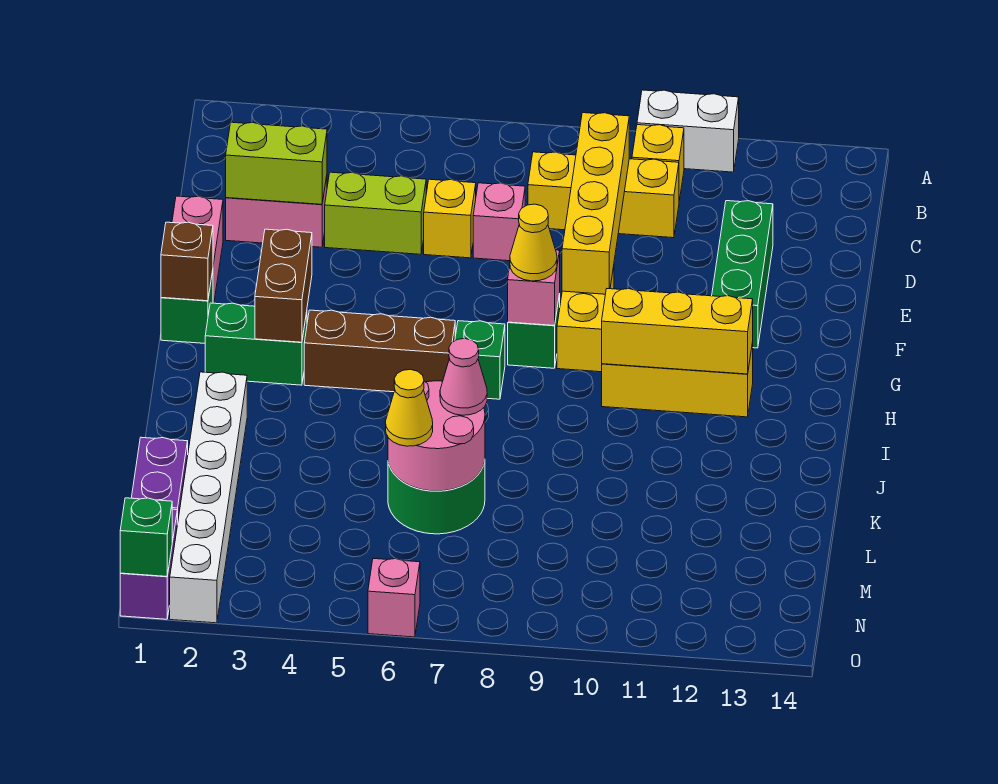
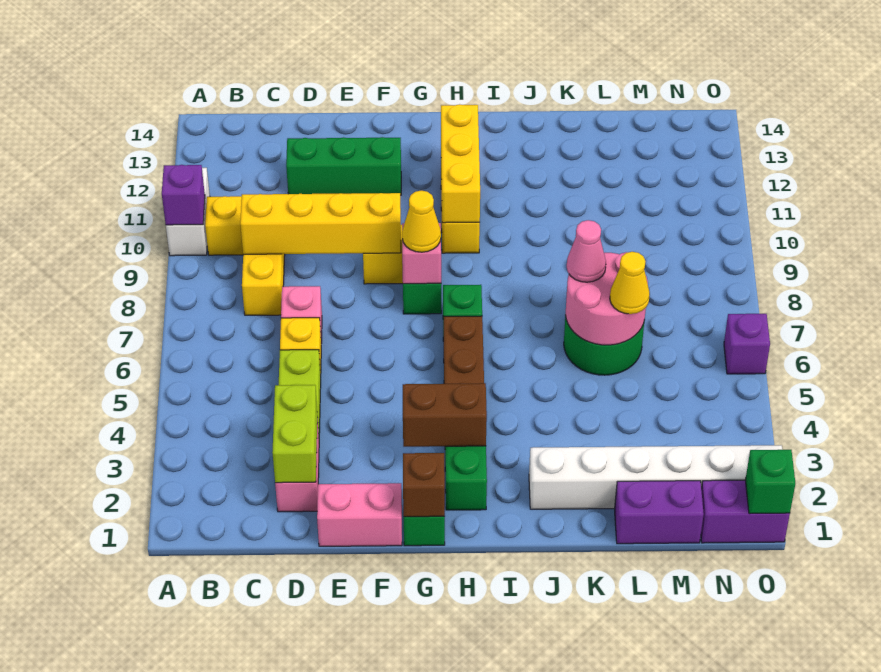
none -> purple 1x1 brick [162,165,205,225]
pink 1x1 brick [368,559,420,637] -> purple 1x1 brick [724,314,770,374]

